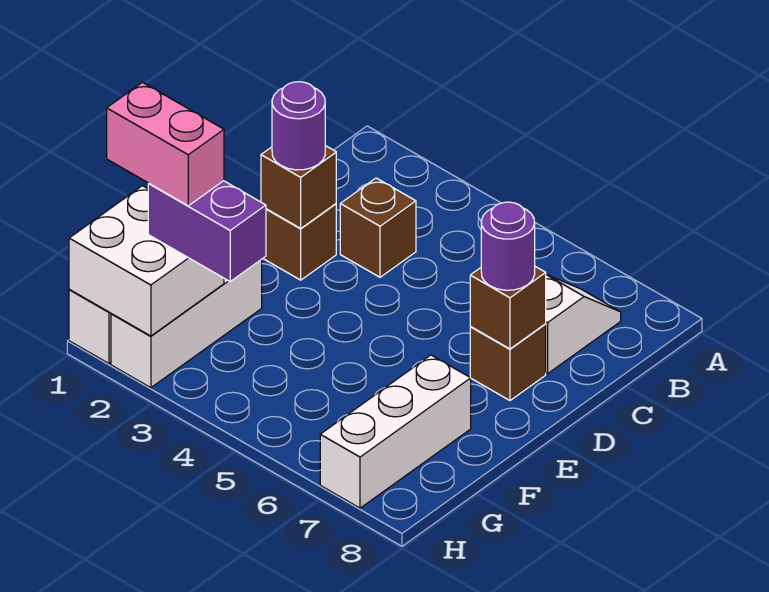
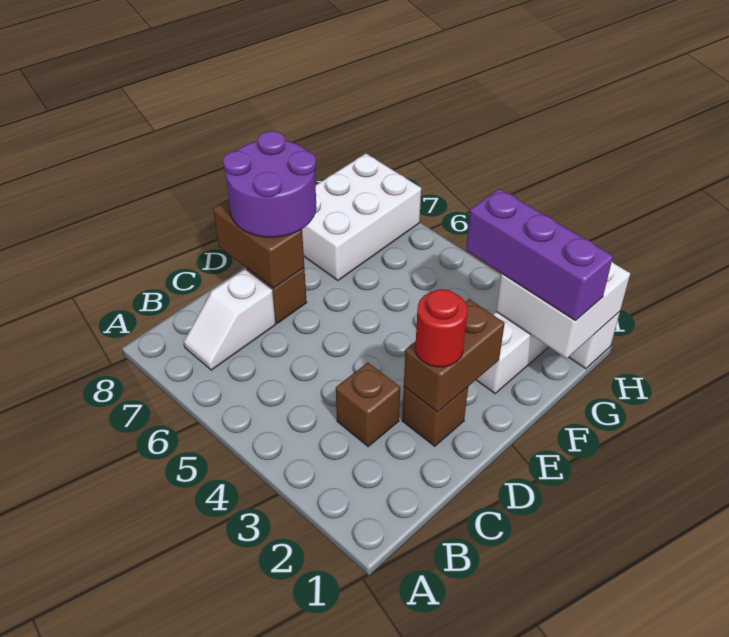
brown 1x1 brick [261,146,336,228] -> brown 1x2 brick [404,299,505,412]
purple 1x1 round brick [272,82,325,170] -> red 1x1 round brick [415,289,467,367]
brown 1x1 brick [470,267,546,349] -> brown 1x2 brick [213,199,304,288]
purple 1x1 round brick [481,202,535,290] -> purple 2x2 round brick [223,131,316,237]
white 1x3 brick [320,355,471,508] -> white 2x3 brick [302,154,421,280]
pink 1x2 brick [107,82,224,206] -> none
purple 1x2 brick [148,181,266,281] -> purple 1x3 brick [466,189,613,320]

